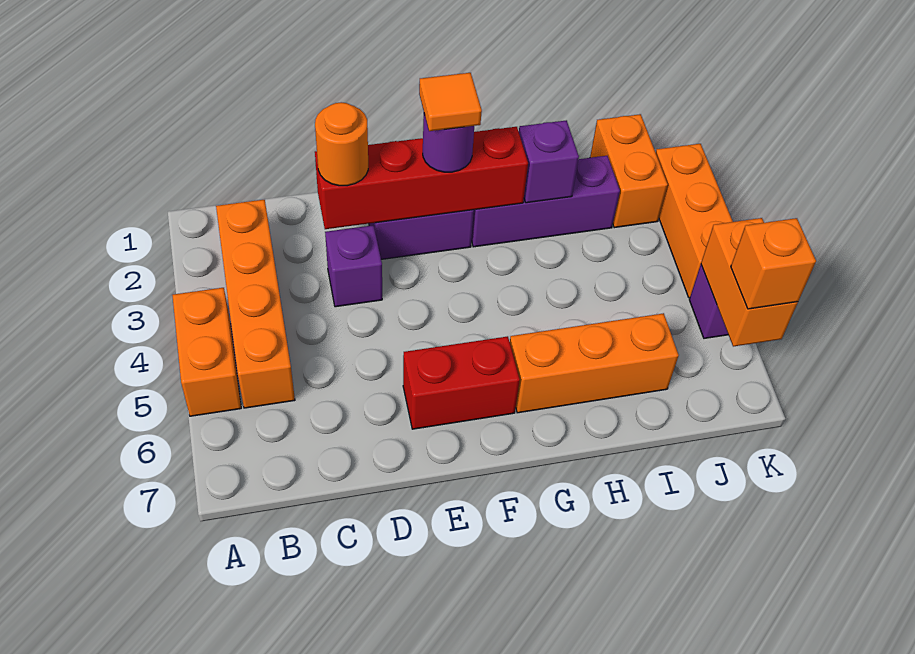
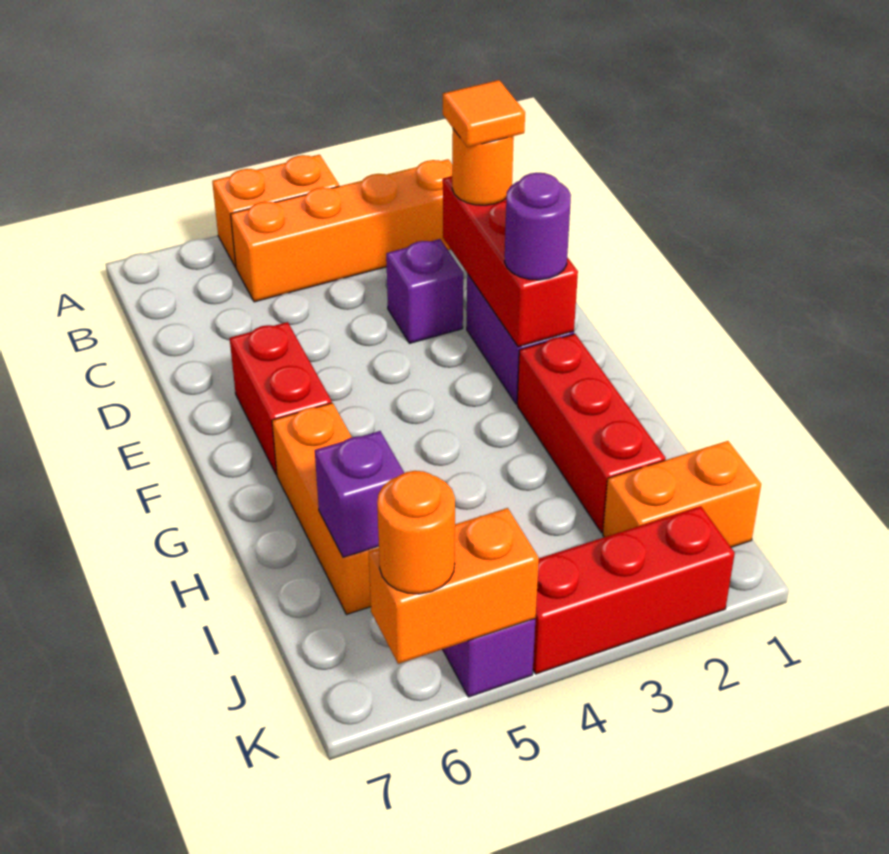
red 1x4 brick [315,127,528,229] -> red 1x3 brick [443,176,578,347]
orange 1x1 tile [419,73,482,131] -> orange 1x1 tile moved to [443,80,525,147]
purple 1x3 brick [471,156,620,247] -> red 1x3 brick [517,334,665,533]
purple 1x1 brick [519,120,579,203] -> purple 1x1 brick moved to [315,431,404,557]
orange 1x3 brick [656,144,733,298] -> red 1x3 brick [533,506,735,674]
orange 1x1 brick [731,218,816,309] -> orange 1x1 round brick [377,471,455,594]

